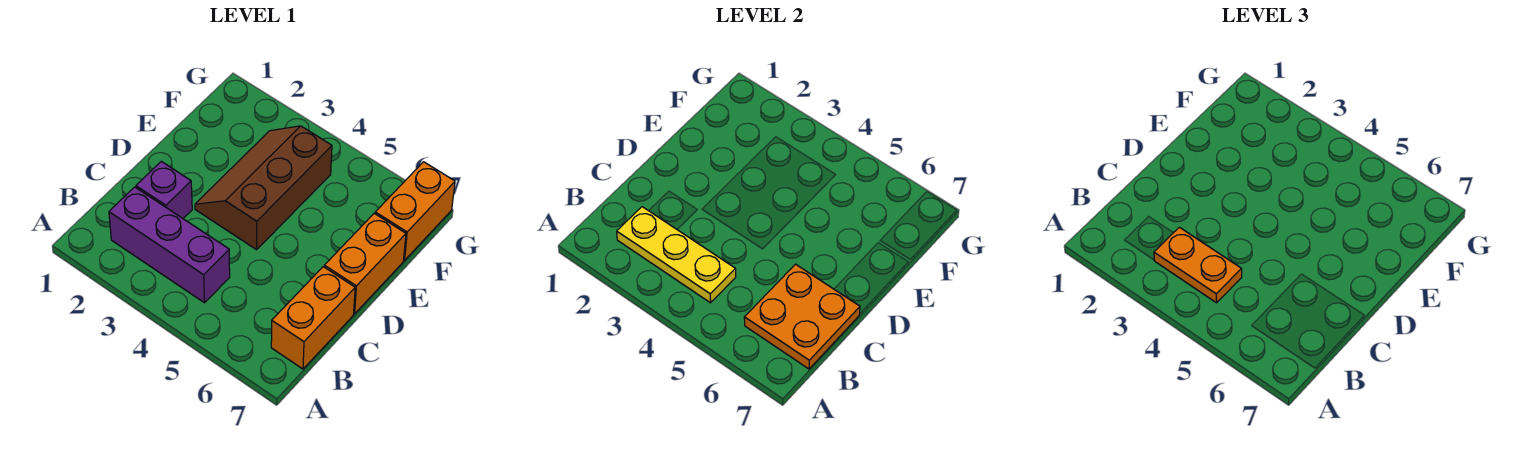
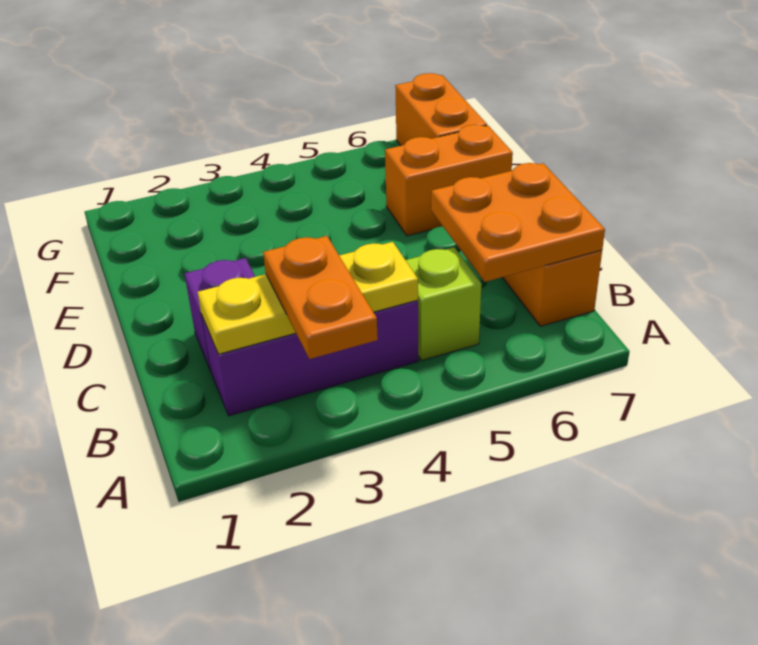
orange 1x2 plate [1154,227,1242,303] -> orange 1x2 plate turned to [263,236,378,359]
none -> lime 1x1 brick [406,247,481,361]
brown 2x3 slope [195,126,332,250] -> none
orange 1x2 brick [324,213,406,314] -> orange 1x2 brick turned to [385,125,513,236]

